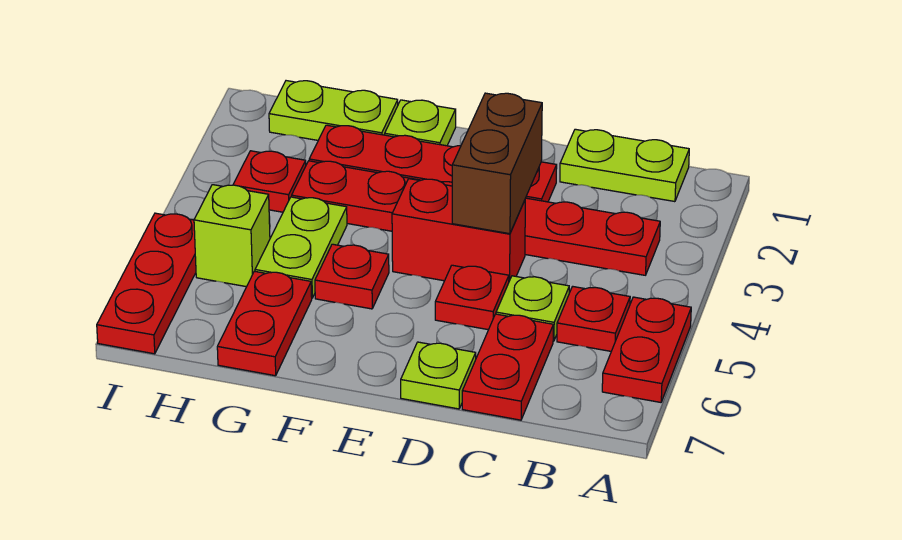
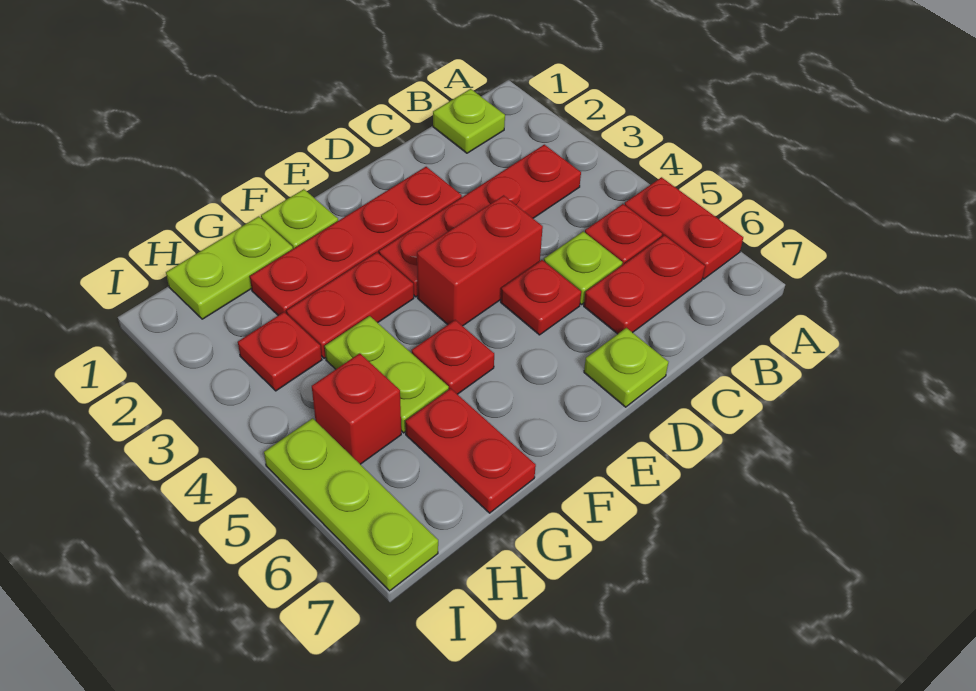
lime 1x2 plate [560,129,689,202] -> lime 1x1 plate [433,89,505,153]
red 1x2 plate [462,314,553,420] -> red 1x2 plate turned to [584,235,705,334]
brown 1x2 brick [452,93,542,234] -> none
lime 1x1 brick [194,185,270,287] -> red 1x1 brick [312,353,401,464]
red 1x3 plate [97,213,196,354] -> lime 1x3 plate [264,418,438,591]

